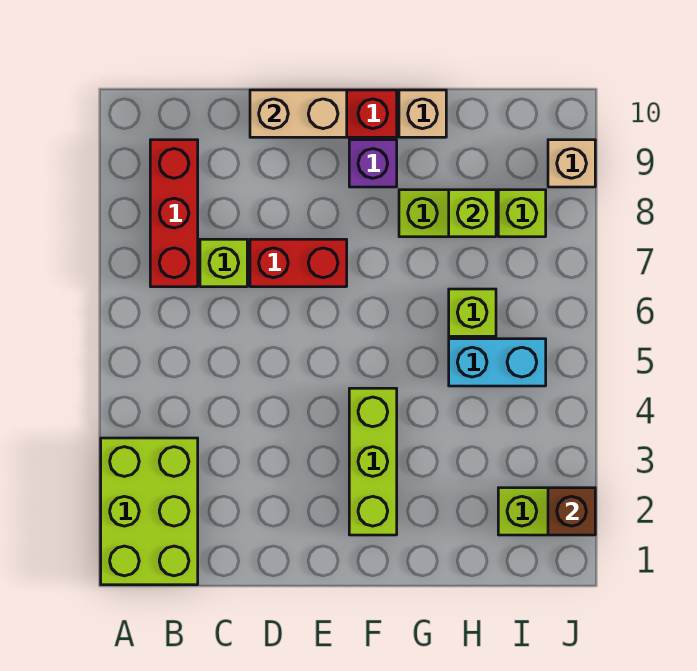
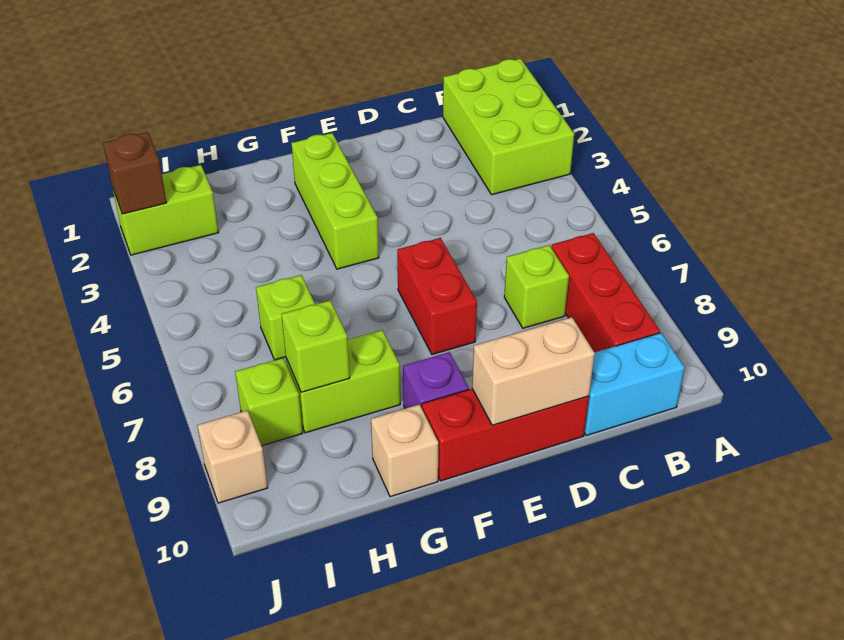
red 1x2 brick [250,239,347,287] -> red 1x2 brick turned to [397,238,477,354]
cyan 1x2 brick [449,339,546,386] -> cyan 1x2 brick moved to [584,333,685,436]

